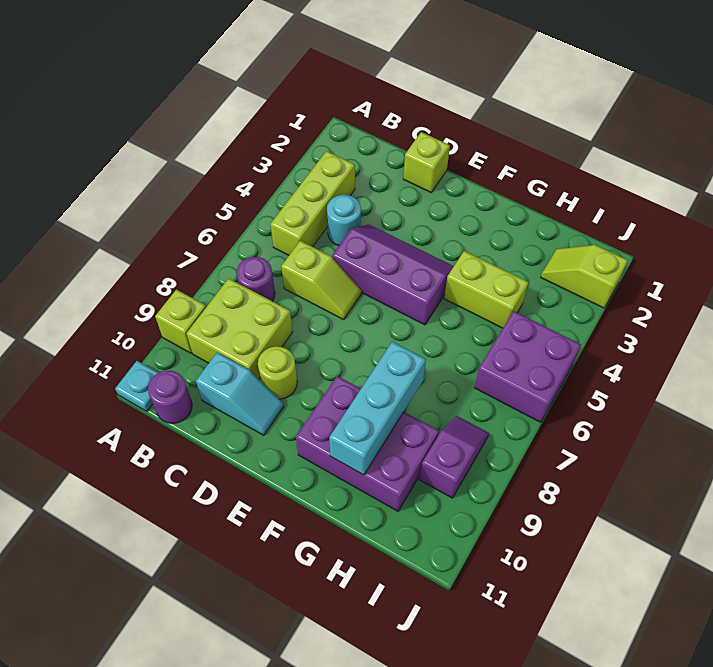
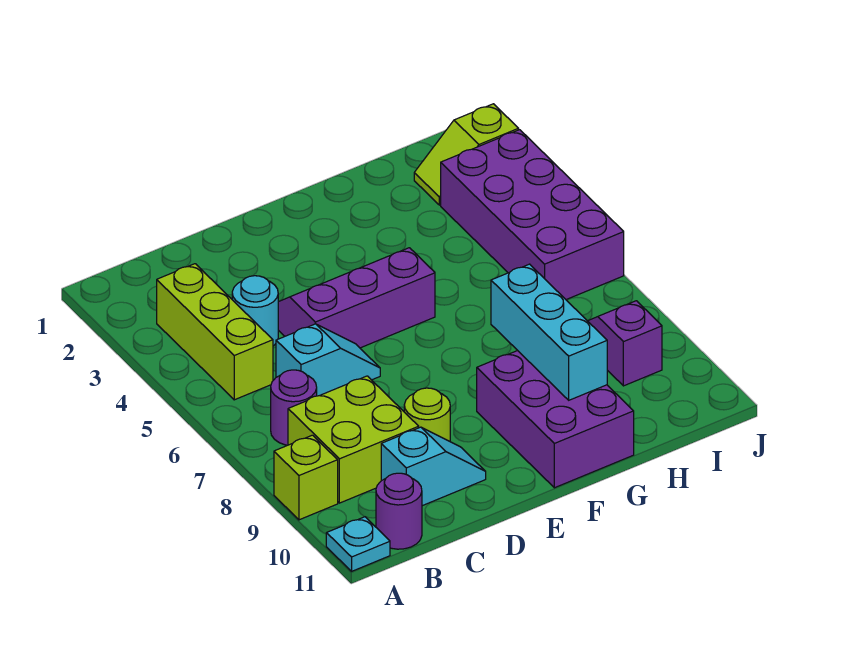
lime 1x2 slope [281,241,361,320] -> cyan 1x2 slope [276,324,380,396]
lime 1x1 brick [403,132,450,192] -> none
purple 2x3 brick [296,376,439,511] -> purple 2x3 brick turned to [477,351,634,488]
lime 1x2 brick [444,251,528,328] -> none
purple 2x2 brick [475,311,581,422] -> purple 2x4 brick [441,130,624,300]

